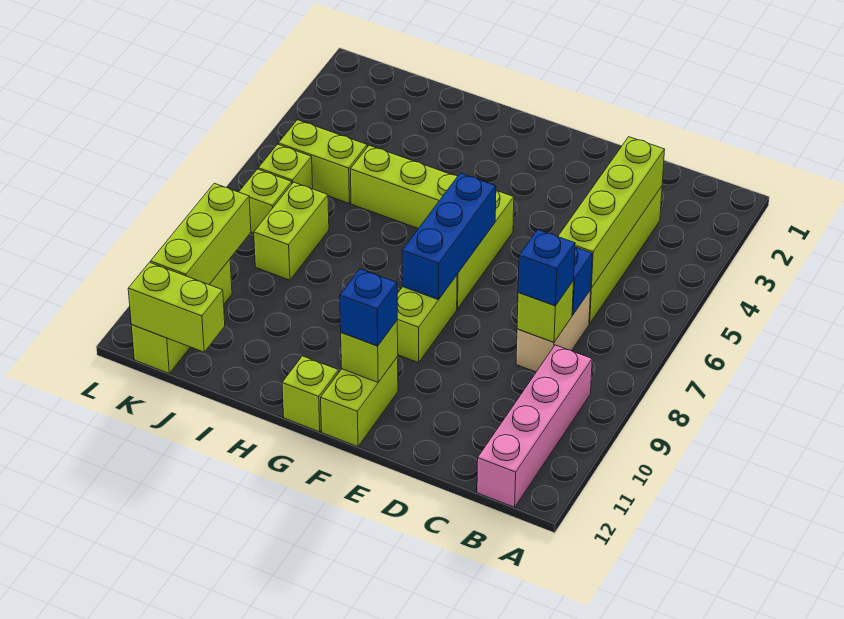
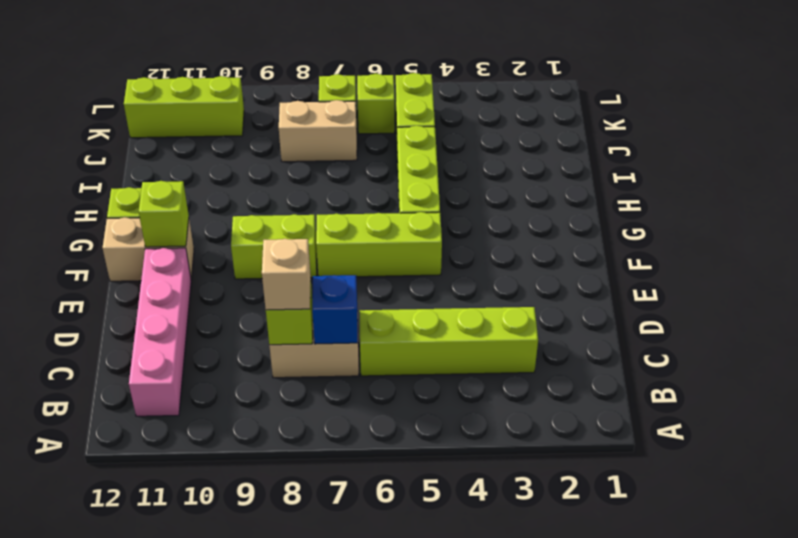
pink 1x4 brick [477,345,592,507] -> pink 1x4 brick turned to [129,248,191,416]
lime 1x4 brick [558,137,665,288] -> none
blue 1x1 brick [518,230,575,306] -> tan 1x1 brick [262,239,311,310]
blue 1x3 brick [402,173,496,300] -> none
lime 1x2 brick [321,357,398,447] -> tan 1x2 brick [103,217,194,281]
blue 1x1 brick [340,269,397,346] -> none
lime 1x2 brick [254,182,329,280] -> tan 1x2 brick [279,100,357,162]
lime 1x2 brick [128,262,225,352] -> none
lime 1x3 brick [151,183,251,285] -> none

